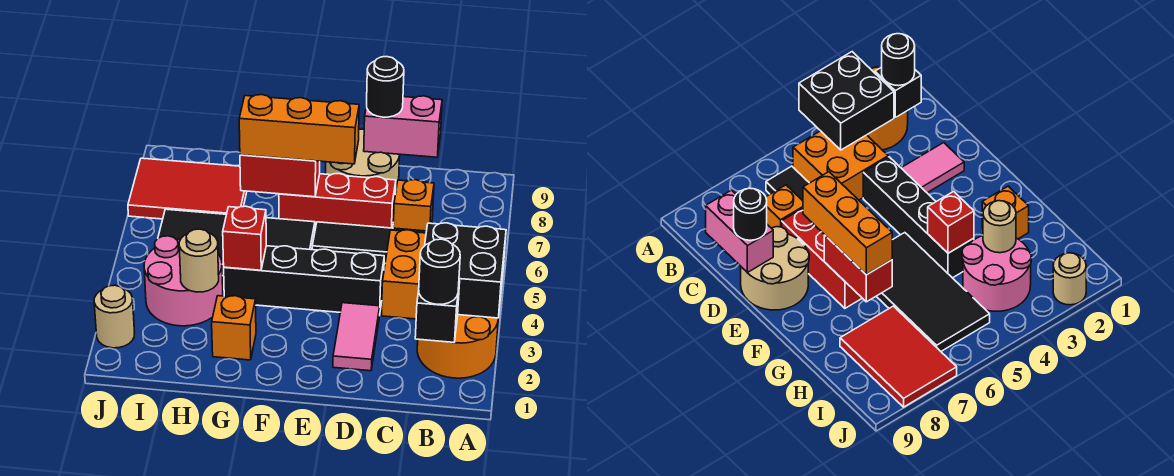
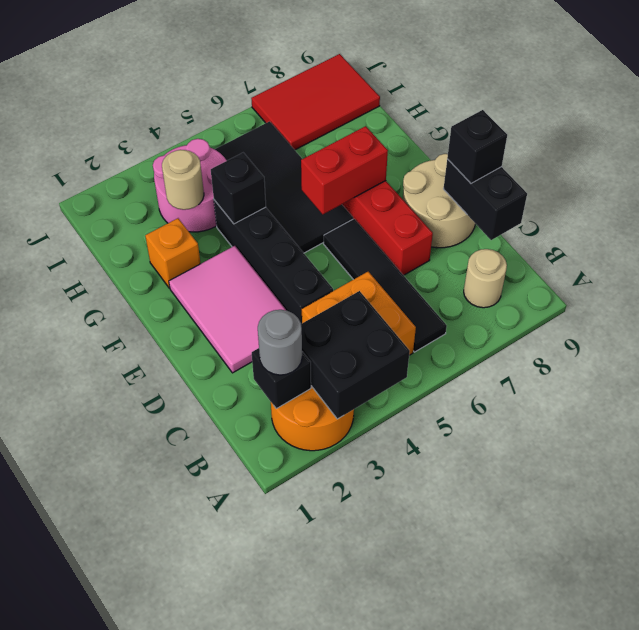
black 1x1 round brick [419,239,460,304] -> grey 1x1 round brick [258,310,302,375]
orange 1x1 brick [393,180,434,231] -> none
pink 1x2 brick [364,96,442,157] -> black 1x2 brick [444,159,527,240]
pink 1x2 tile [333,303,380,371] -> pink 2x3 tile [169,246,286,373]
black 1x1 round brick [367,57,404,117] -> black 1x1 brick [447,110,507,183]
orange 1x3 brick [239,95,359,164] -> none
red 1x2 brick [240,155,320,197] -> red 1x2 brick turned to [301,126,388,214]
red 1x1 brick [223,206,266,270] -> black 1x1 brick [211,153,266,224]
red 2x3 tile [128,158,247,219] -> red 2x3 tile turned to [251,54,380,150]
tan 1x1 round brick [94,285,135,348] -> tan 1x1 round brick moved to [464,249,507,308]

